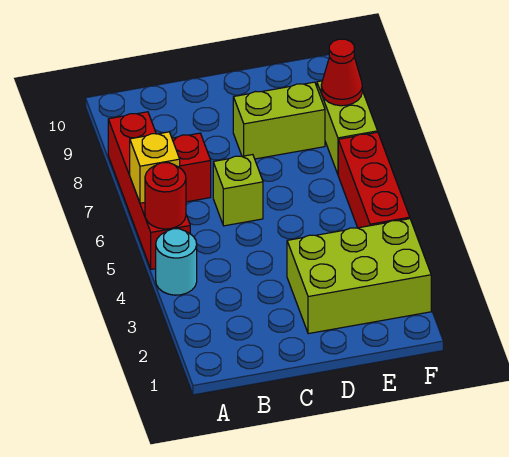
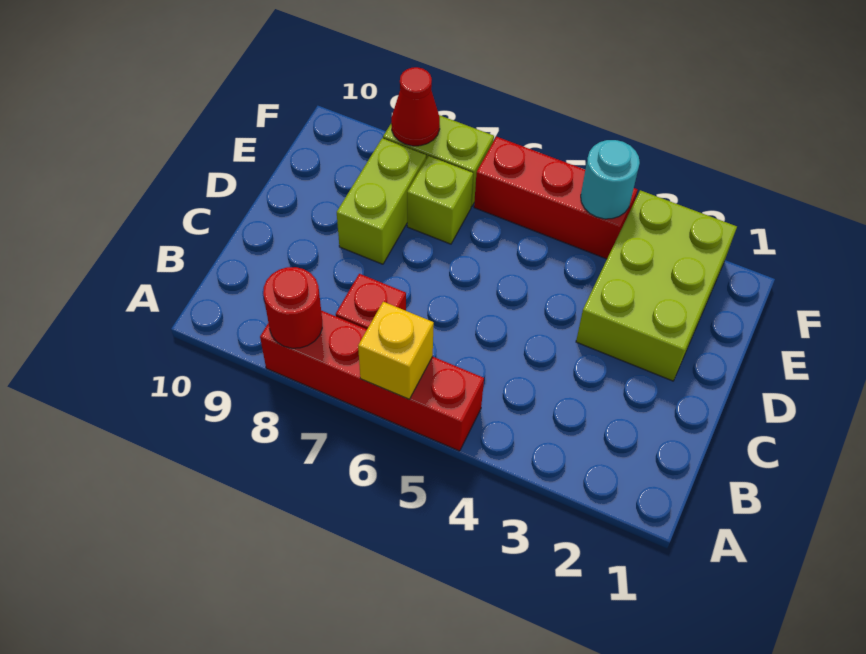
cyan 1x1 round brick [156,229,197,295] -> cyan 1x1 round brick moved to [581,140,640,219]
red 1x1 round brick [145,163,186,229] -> red 1x1 round brick moved to [263,267,322,348]
lime 1x1 brick [213,155,263,226] -> lime 1x1 brick moved to [407,156,473,244]

